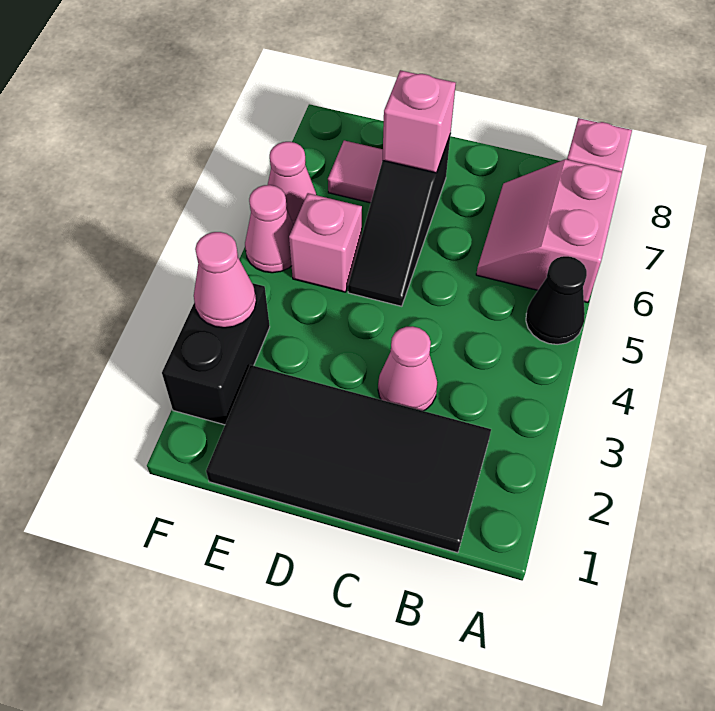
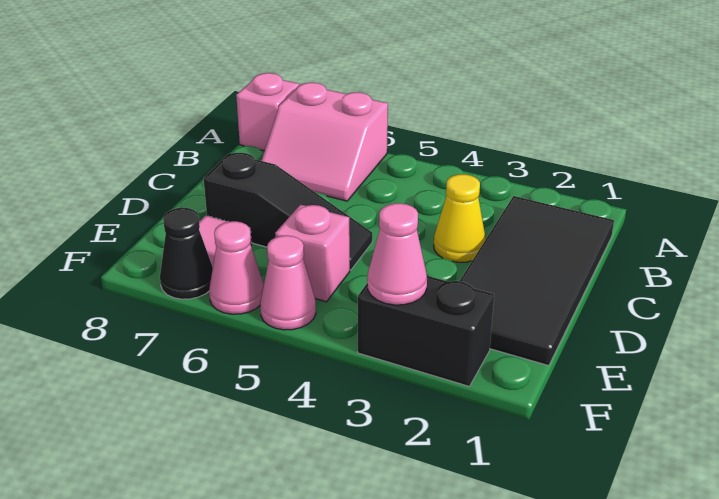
black 1x1 cone [526,256,587,345] -> black 1x1 cone moved to [160,208,213,299]
pink 1x1 cone [378,326,437,411] -> yellow 1x1 cone [434,174,486,262]
pink 1x1 brick [383,70,456,173] -> none

